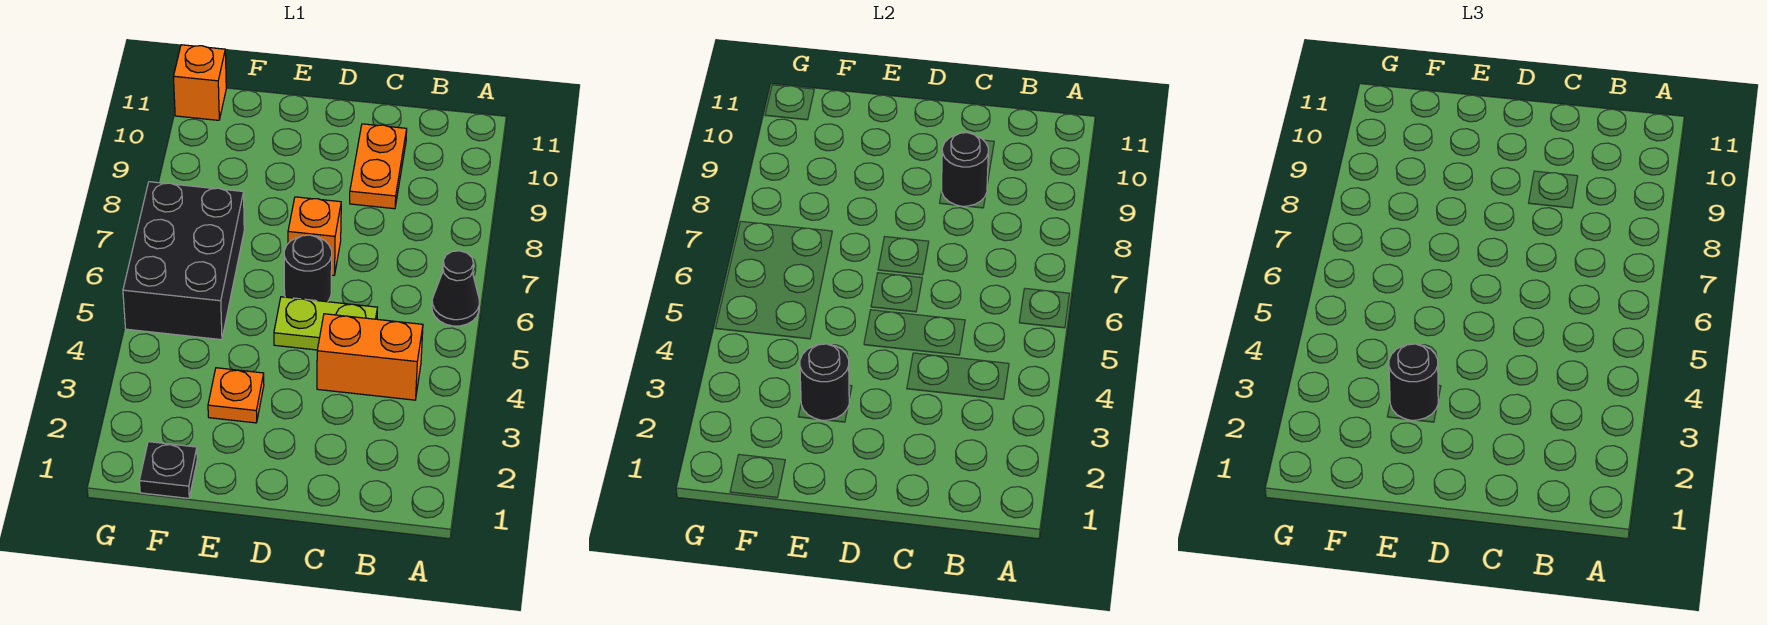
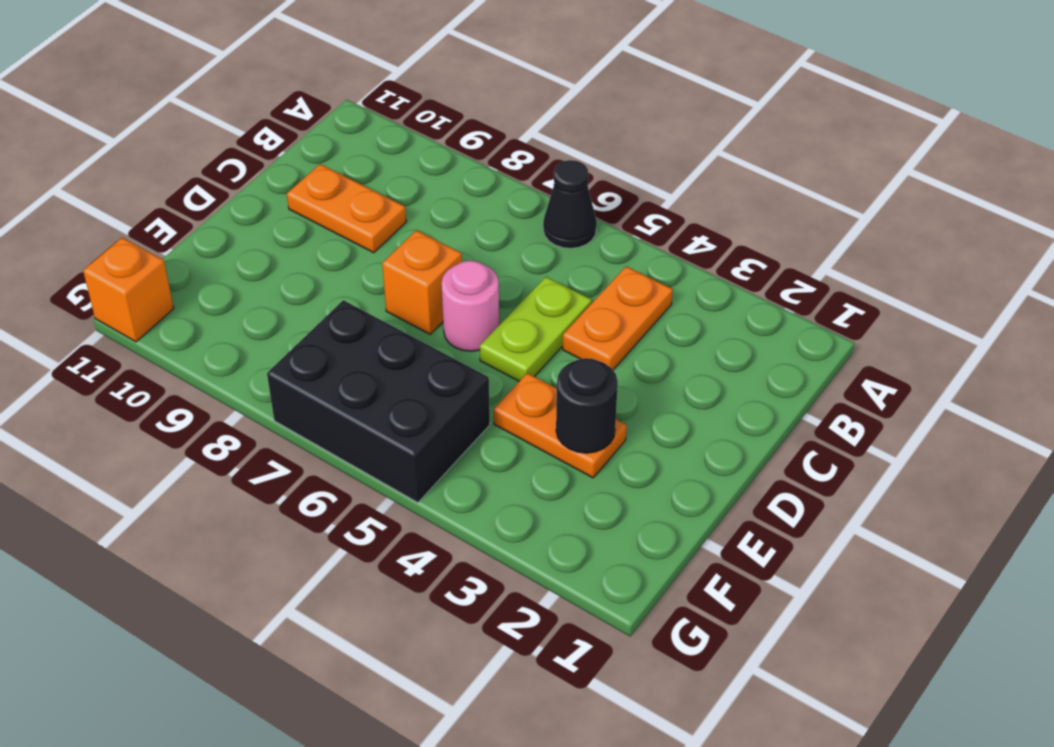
orange 1x2 brick [317,314,423,400] -> orange 1x2 plate [563,266,673,370]
black 1x1 round brick [942,133,988,206] -> none
black 1x1 round brick [284,235,332,302] -> pink 1x1 round brick [441,261,499,351]
orange 1x1 plate [208,368,264,423] -> orange 1x2 plate [494,373,627,478]
black 1x1 round brick [1389,344,1438,420] -> none
black 1x1 plate [139,442,197,498] -> none

